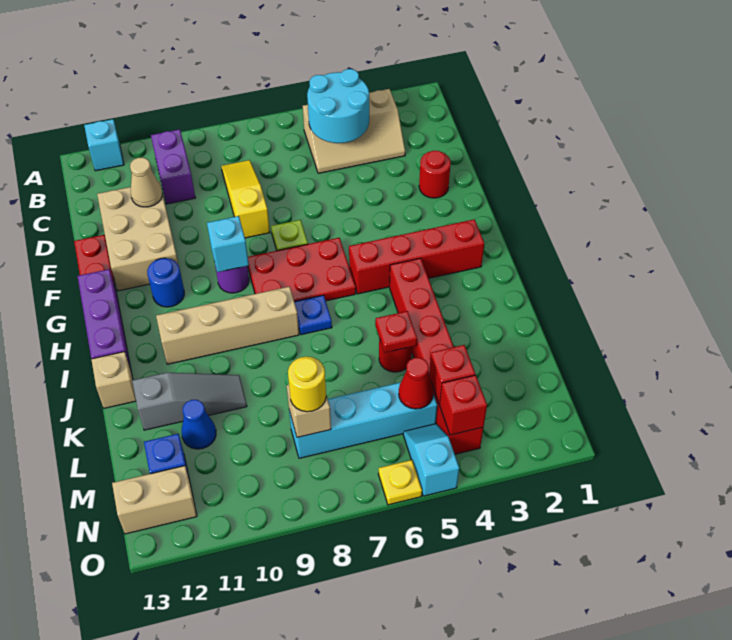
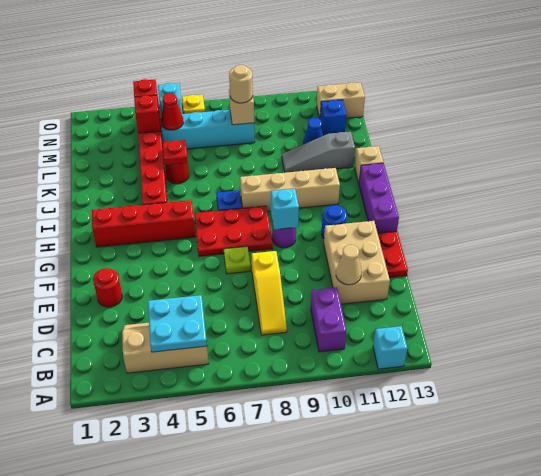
cyan 2x2 round brick [307,69,369,143] -> cyan 2x2 plate [148,295,207,352]
yellow 1x1 round brick [288,357,326,412] -> tan 1x1 round brick [229,65,253,103]

